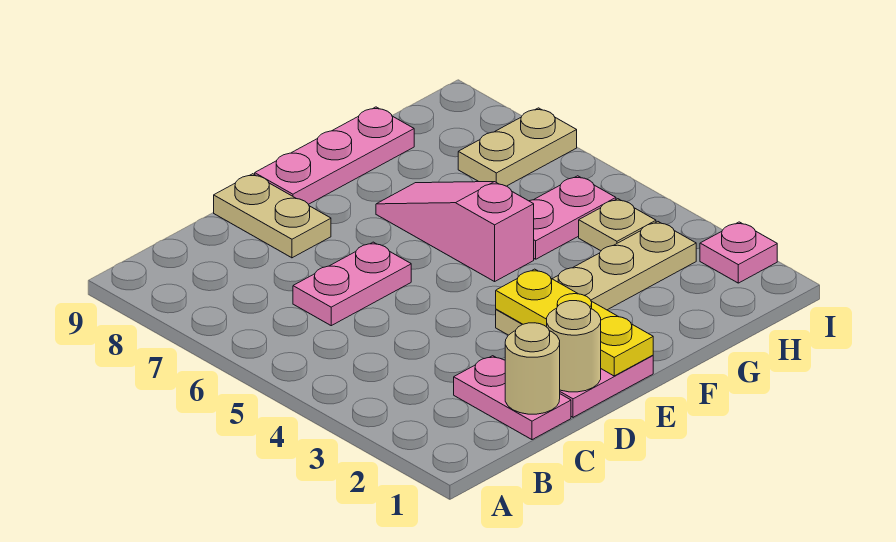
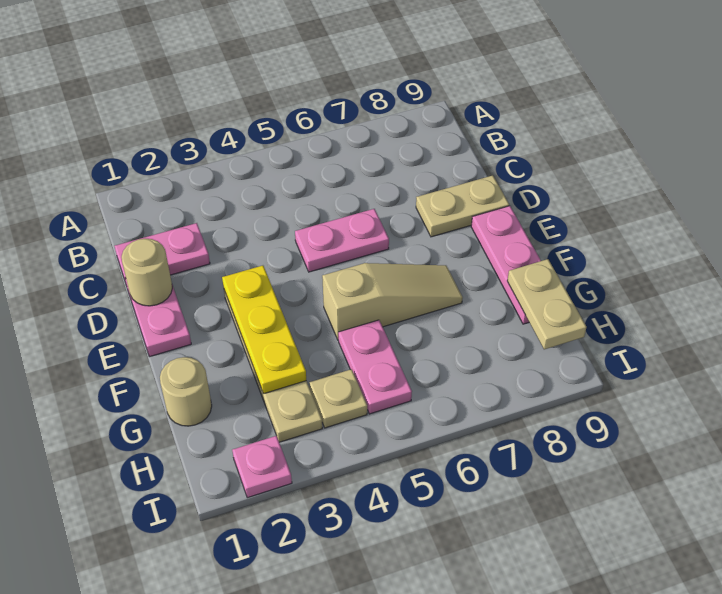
tan 1x1 round brick [505,323,560,414] -> tan 1x1 round brick moved to [160,357,212,426]
pink 1x2 plate [293,242,411,326] -> pink 1x2 plate turned to [295,209,389,272]
yellow 1x3 plate [496,269,653,376] -> yellow 1x3 plate turned to [222,266,306,394]
pink 1x3 slope [376,182,534,282] -> tan 1x3 slope [322,263,463,339]
tan 1x2 plate [458,108,577,186] -> tan 1x2 plate moved to [507,259,586,349]

